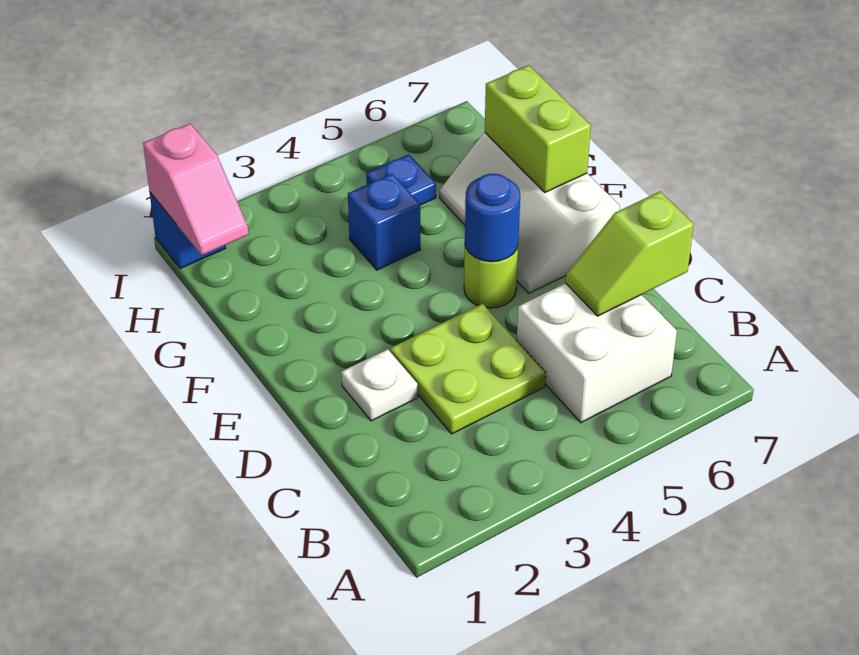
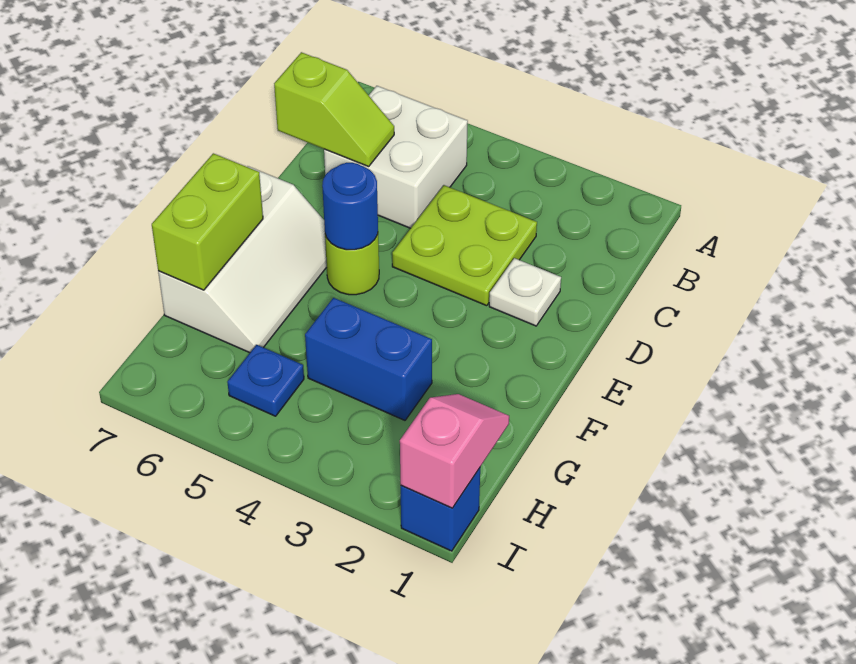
blue 1x1 brick [348,174,420,270] -> blue 1x2 brick [305,298,432,420]

